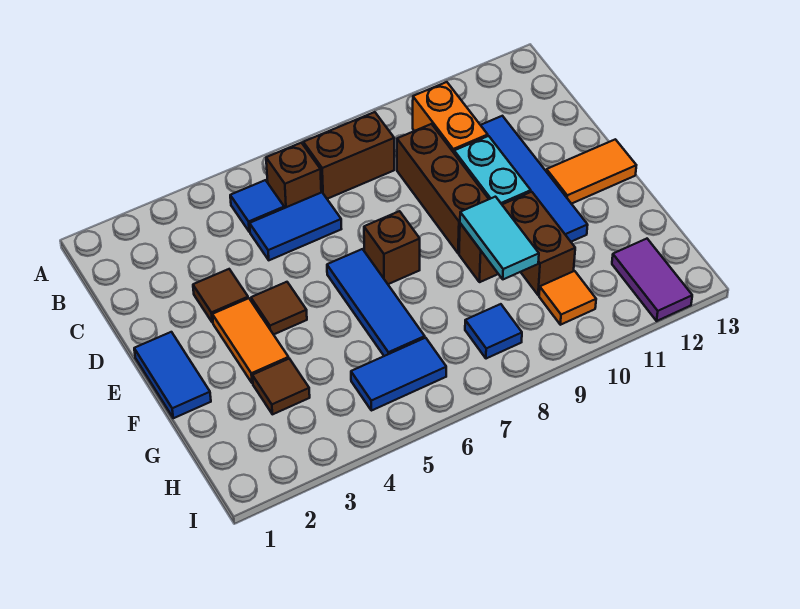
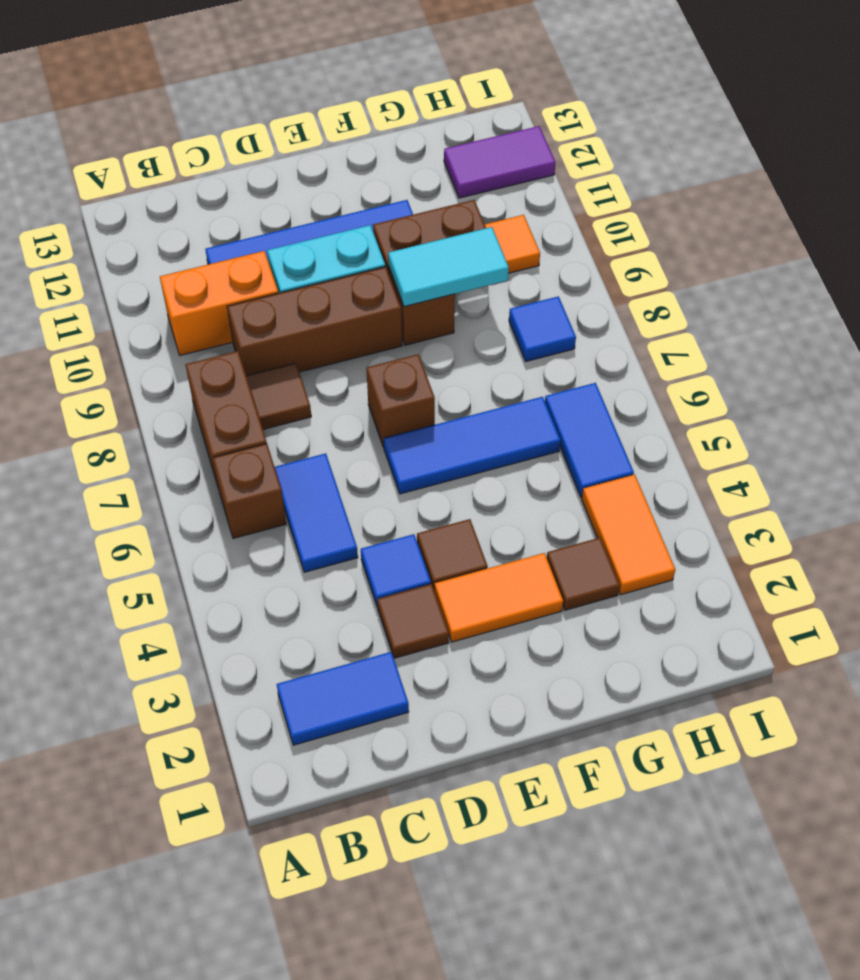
blue 1x1 tile [230,180,284,232] -> blue 1x1 tile moved to [361,534,431,607]
none -> brown 1x1 tile [246,363,311,429]
blue 1x2 tile [134,332,211,418] -> blue 1x2 tile moved to [277,652,409,745]
orange 1x2 tile [546,139,636,204] -> orange 1x2 tile moved to [582,474,675,595]

